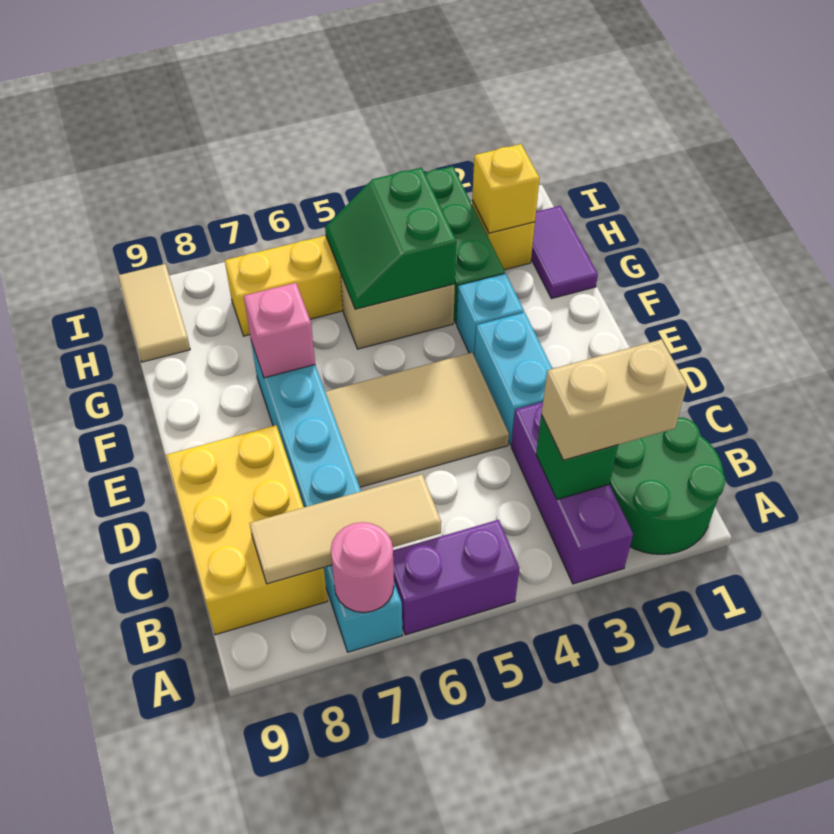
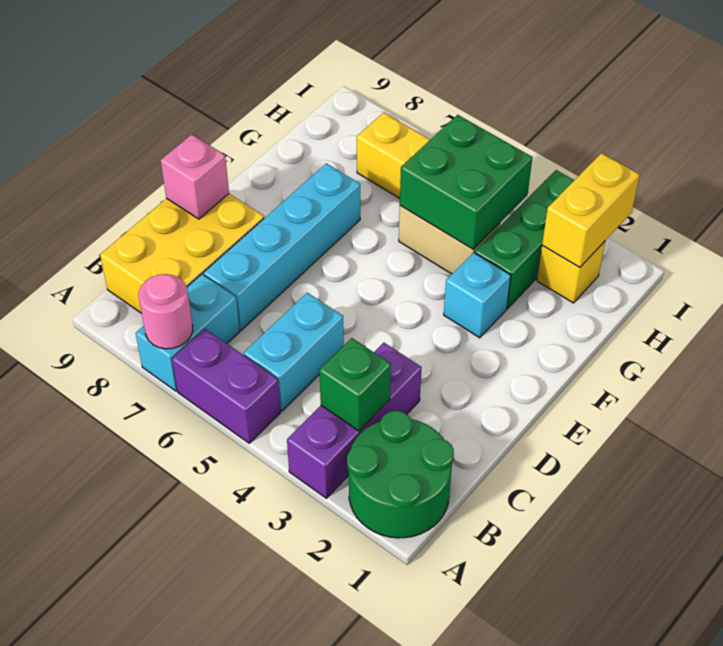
tan 1x2 brick [541,339,687,460] -> none
tan 1x3 tile [249,474,441,584] -> none
cyan 1x2 brick [474,312,552,445] -> cyan 1x2 brick moved to [244,293,344,411]
tan 2x3 tile [325,353,509,487] -> none
pink 1x1 brick [244,283,315,378] -> pink 1x1 brick moved to [161,134,229,219]
purple 1x2 tile [531,206,598,299] -> none
green 2x2 slope [325,168,456,309] -> green 2x2 brick [400,115,532,249]
yellow 1x1 brick [472,144,540,233] -> yellow 1x2 brick [542,153,640,267]
tan 1x2 tile [118,264,190,362] -> none

